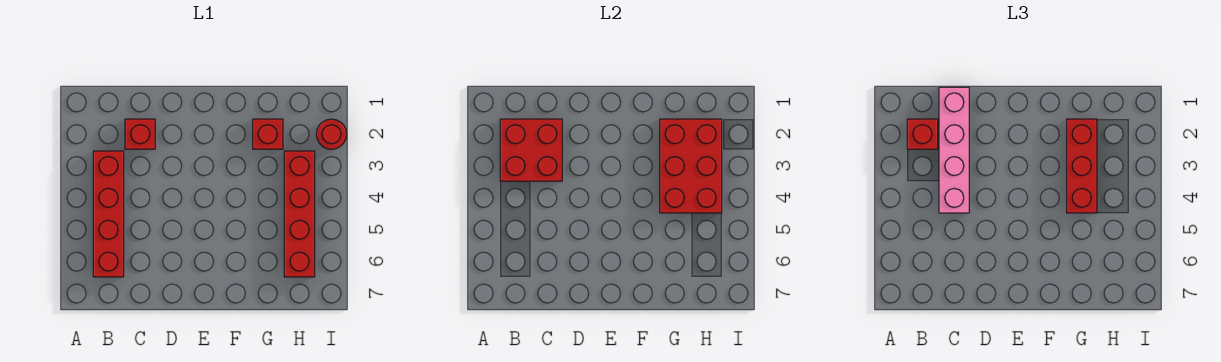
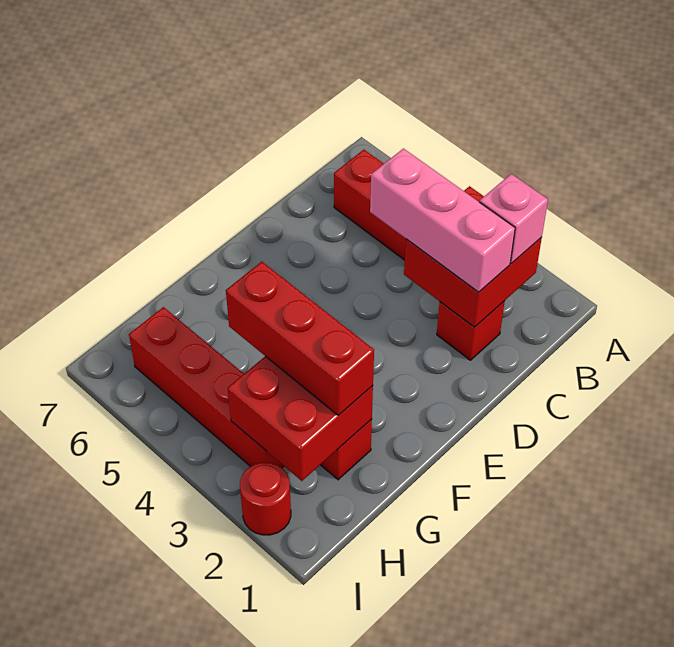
red 1x1 brick [907,119,938,149] -> pink 1x1 brick [480,174,548,263]
pink 1x4 brick [939,87,969,213] -> pink 1x3 brick [370,149,515,292]
red 2x3 brick [660,119,722,213] -> red 2x2 brick [228,356,373,481]

